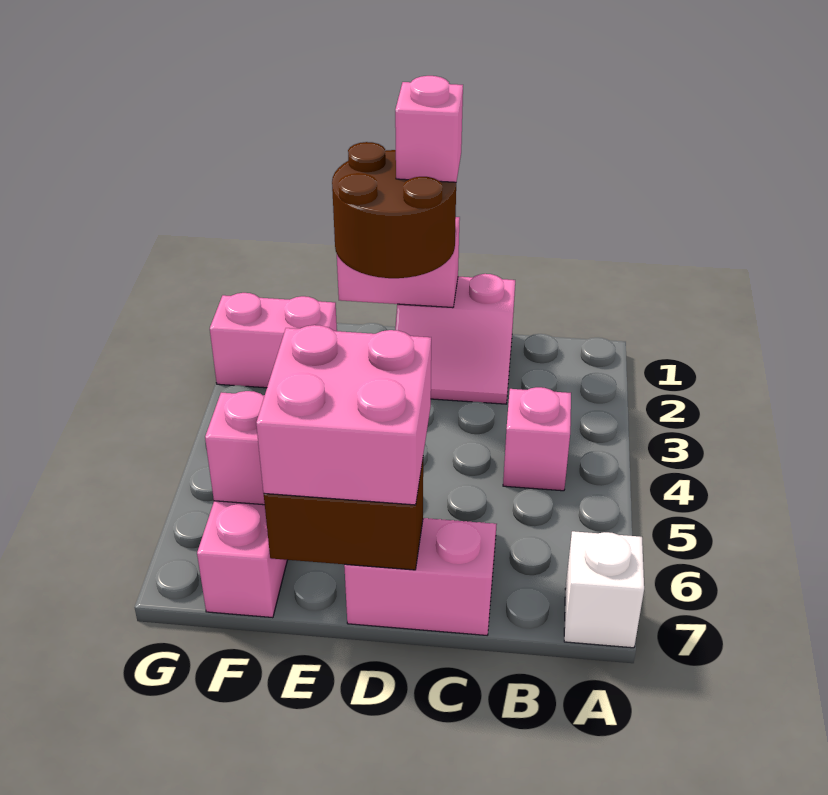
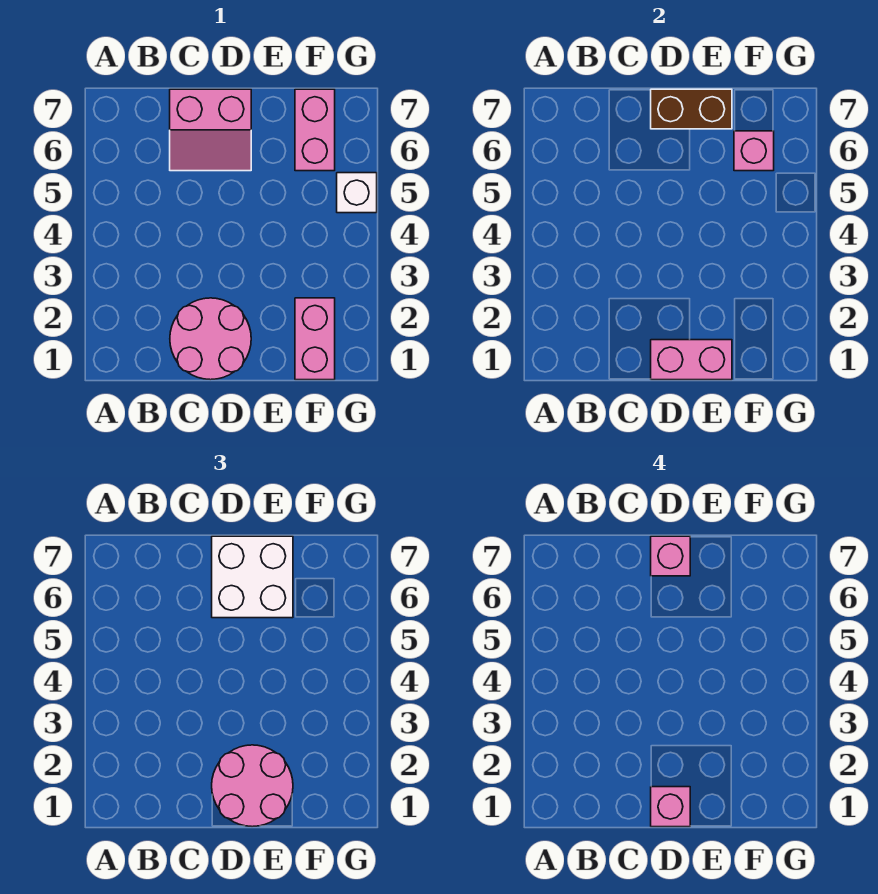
white 1x1 brick [564,531,644,648] -> white 1x1 brick moved to [337,173,377,213]
pink 1x1 brick [503,387,571,491] -> pink 1x1 brick moved to [651,536,690,576]
pink 2x2 slope [395,274,515,404] -> pink 2x2 round brick [170,298,251,380]
brown 2x2 round brick [332,142,456,278] -> pink 2x2 round brick [212,745,293,827]
pink 2x2 brick [256,325,431,505] -> white 2x2 brick [212,536,293,618]
pink 1x2 brick [210,293,337,388] -> pink 1x2 brick turned to [295,298,335,380]

